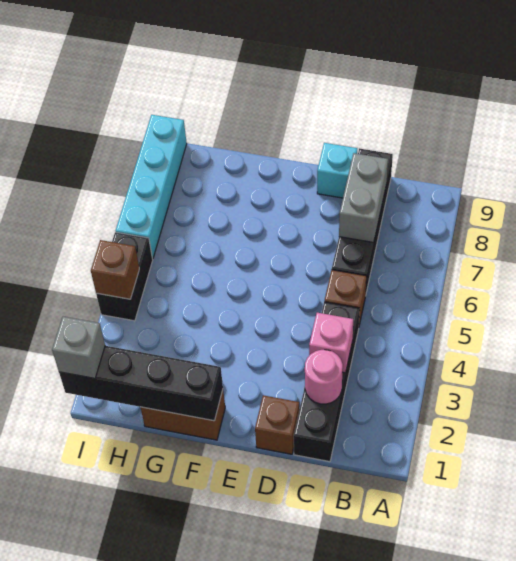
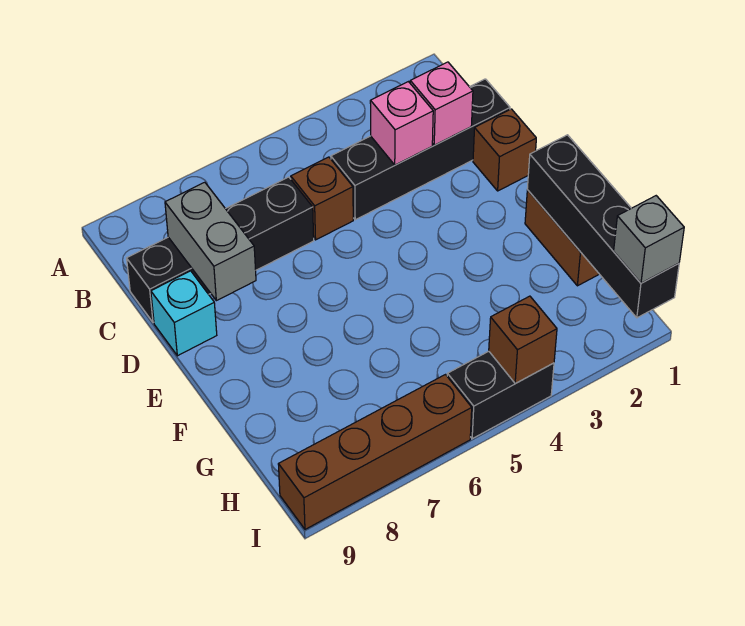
pink 1x1 round brick [305,350,343,404] -> pink 1x1 brick [410,62,473,145]
grey 1x2 brick [339,153,388,243] -> grey 1x2 brick turned to [165,182,256,301]
cyan 1x4 brick [116,115,187,259] -> brown 1x4 brick [278,375,472,529]

